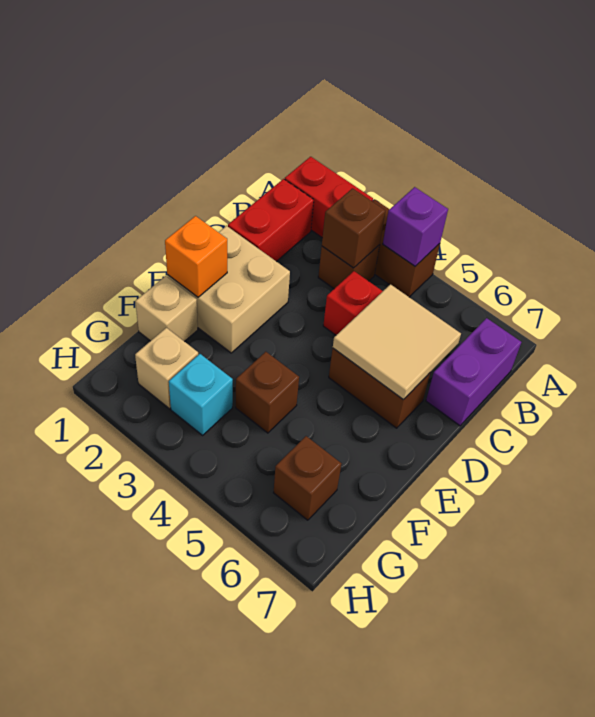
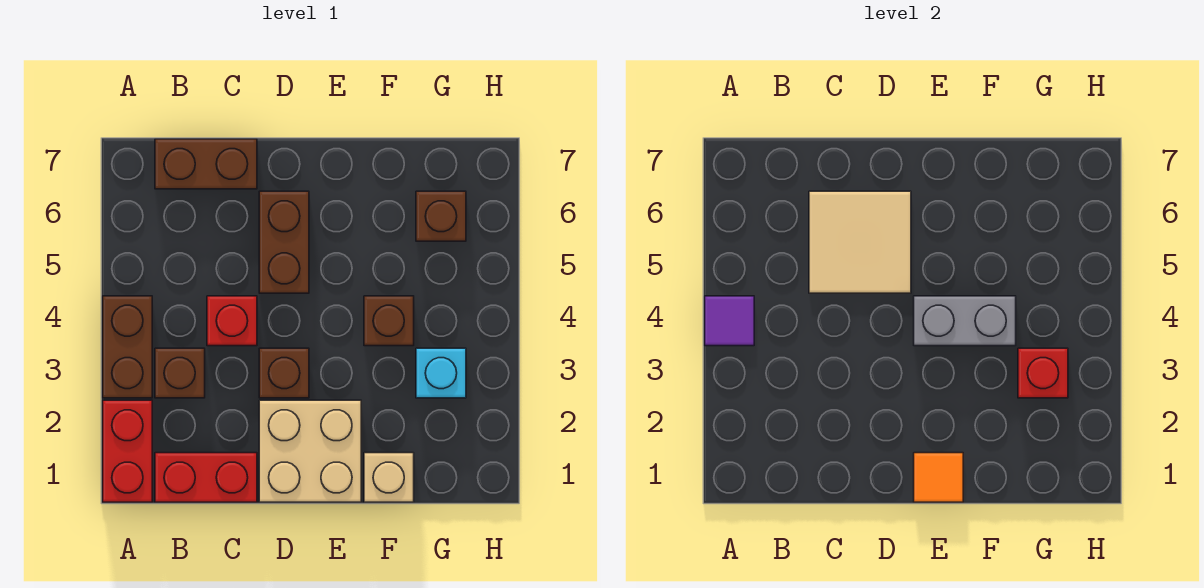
purple 1x1 brick [383,187,448,266] -> purple 1x1 tile [705,296,754,346]
brown 1x1 brick [322,188,385,268] -> brown 1x1 brick moved to [259,348,309,398]
purple 1x2 brick [426,318,521,426] -> brown 1x2 brick [155,139,257,189]
orange 1x1 brick [165,216,227,297] -> orange 1x1 tile [914,453,963,502]
none -> grey 1x2 brick [914,296,1016,346]
tan 1x1 brick [135,328,198,409] -> none
none -> red 1x1 brick [1018,348,1068,398]

